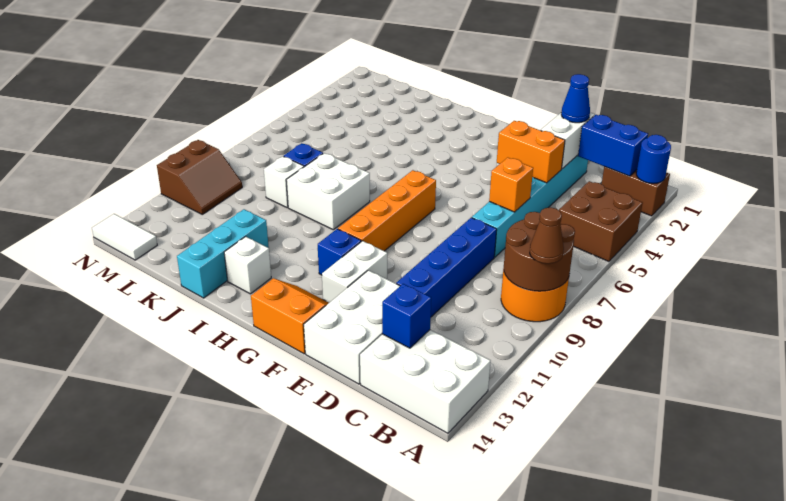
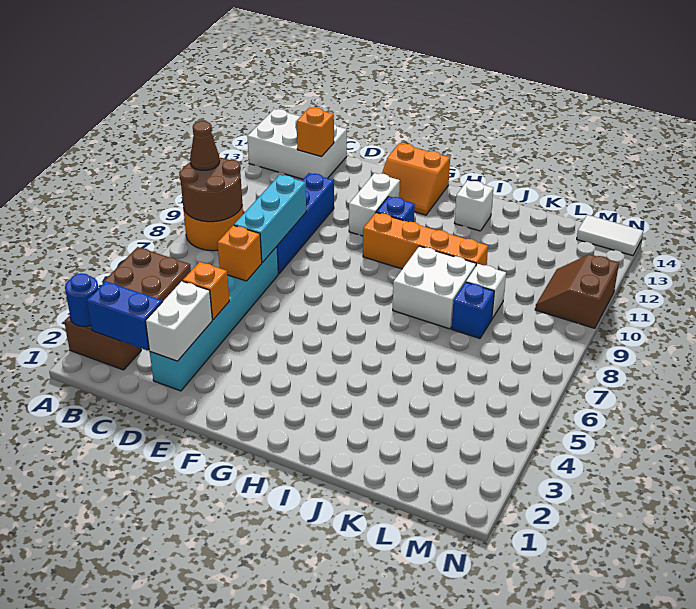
blue 1x1 brick [382,284,431,348] -> orange 1x1 brick [296,107,334,157]
blue 1x1 cone [561,74,590,123] -> none
orange 1x2 brick [497,121,565,183] -> orange 1x1 brick [183,262,229,320]
white 2x3 brick [304,270,400,384] -> none
orange 1x4 brick [338,170,436,251] -> orange 1x4 brick turned to [363,213,488,269]
cyan 1x3 brick [177,209,269,298] -> cyan 1x3 brick moved to [234,175,306,263]

